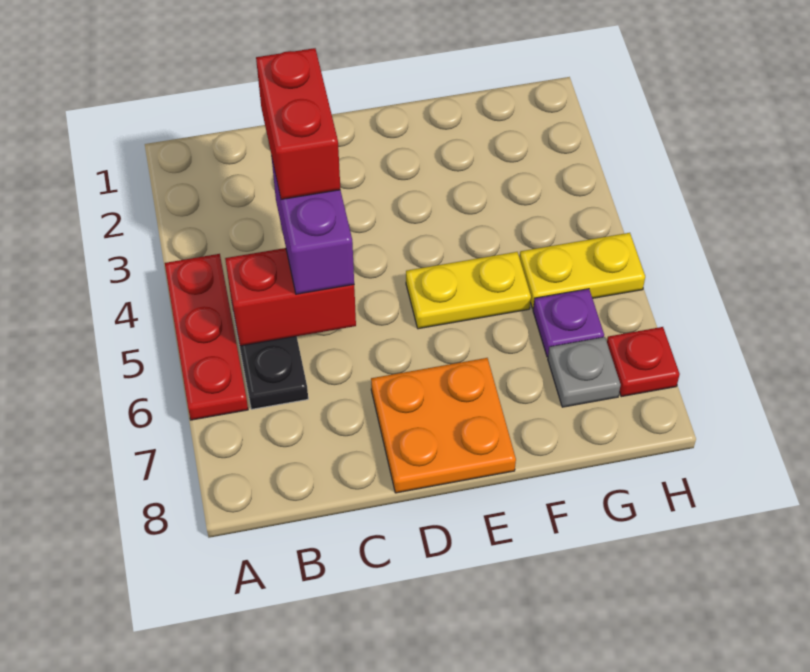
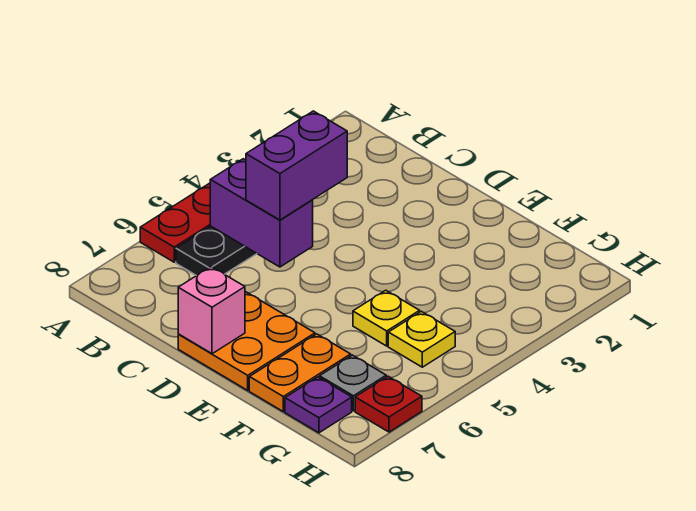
red 1x2 brick [225,248,356,346] -> purple 1x2 brick [210,159,313,267]
red 1x2 brick [256,48,340,199] -> none
none -> pink 1x1 brick [178,267,245,354]
yellow 1x2 plate [406,252,531,329] -> yellow 1x1 plate [353,290,420,346]
none -> orange 1x2 plate [249,334,351,412]
yellow 1x2 plate [520,233,645,309] -> yellow 1x1 plate [388,311,455,367]
purple 1x1 plate [533,289,604,357] -> purple 1x1 plate moved to [285,377,352,433]

